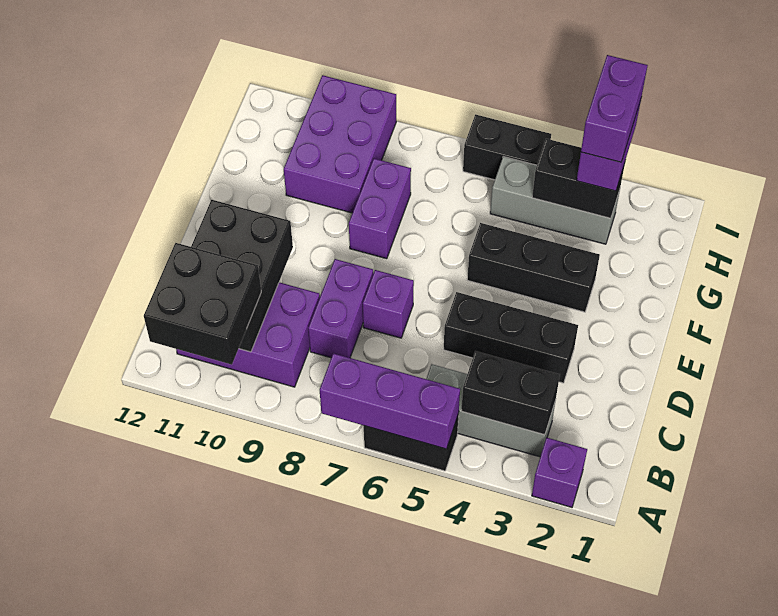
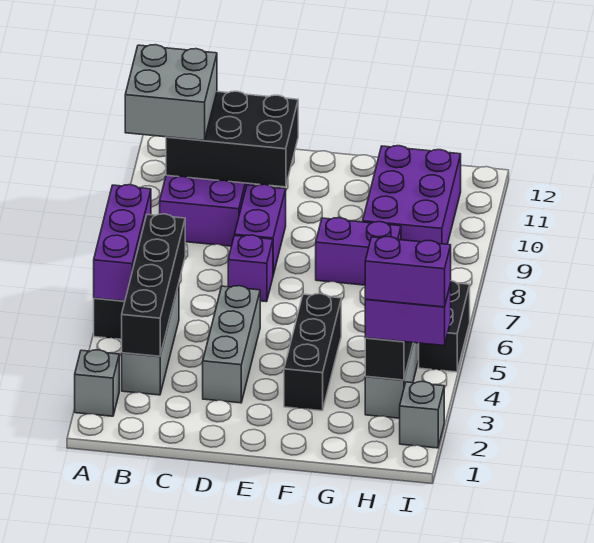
purple 1x1 brick [532,438,587,507] -> grey 1x1 brick [75,350,119,416]
black 2x2 brick [144,243,261,365] -> grey 2x2 brick [125,45,217,140]
black 1x2 brick [461,351,560,435] -> black 1x4 brick [122,214,185,356]
purple 1x2 brick [308,259,373,358] -> purple 1x2 brick turned to [235,184,286,275]
black 1x3 brick [444,292,578,383] -> grey 1x3 brick [203,286,260,403]
purple 2x3 brick [284,75,396,213] -> purple 2x3 brick turned to [363,146,461,244]
none -> grey 1x1 brick [400,382,444,448]

